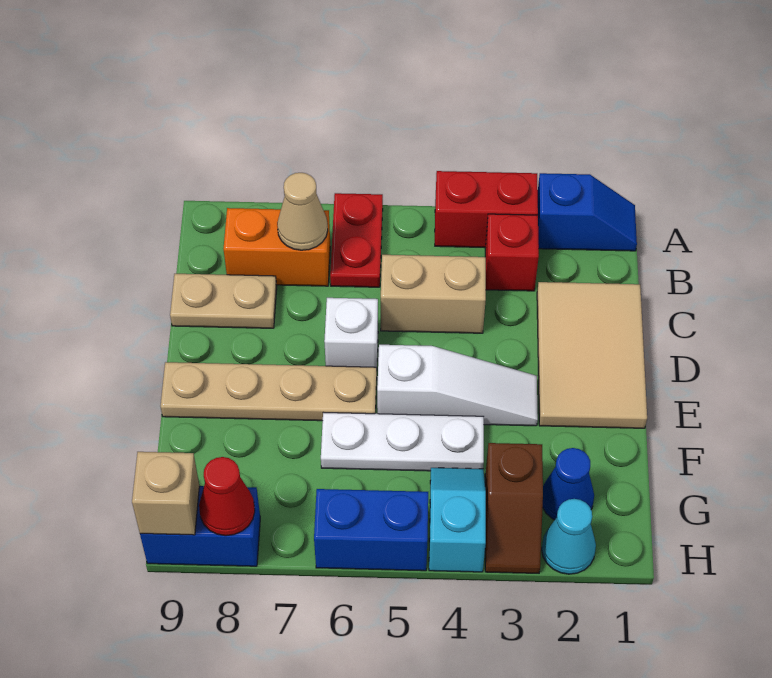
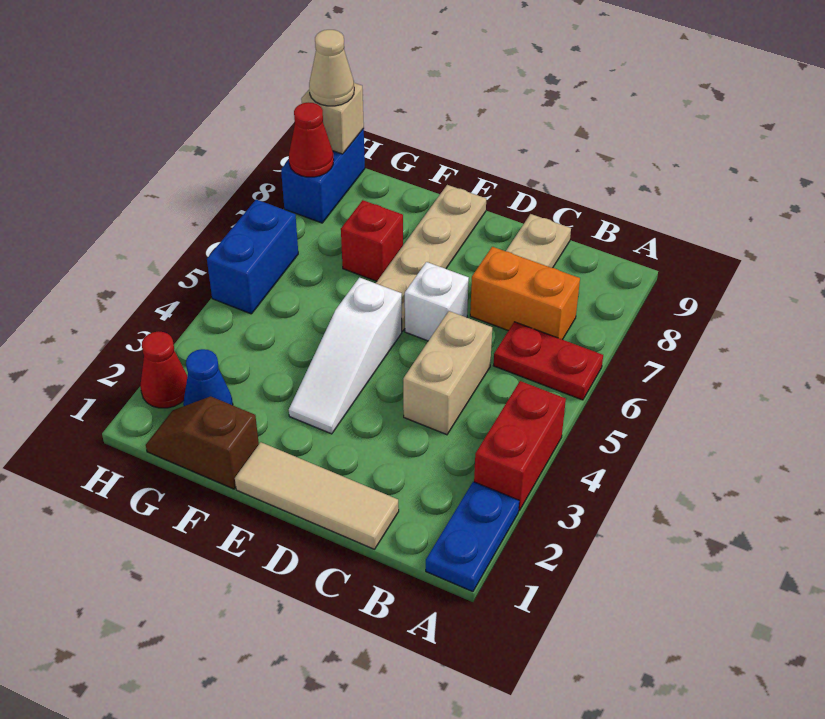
blue 1x2 slope [538,173,637,251] -> blue 1x2 plate [426,482,519,592]
red 1x1 brick [485,214,539,291] -> red 1x1 brick moved to [341,200,403,281]
orange 1x2 brick [223,208,330,286] -> orange 1x2 brick turned to [470,247,580,340]
tan 1x1 cone [277,173,328,250] -> tan 1x1 cone moved to [309,30,354,106]
tan 2x3 tile [537,282,647,428] -> tan 1x3 tile [235,442,399,549]
white 1x3 plate [321,412,484,471] -> none
brown 1x2 slope [485,443,543,573] -> brown 1x2 slope moved to [146,397,259,489]
cyan 1x2 slope [429,468,486,572] -> none
cyan 1x1 cone [542,499,596,574] -> red 1x1 cone [140,331,187,408]

